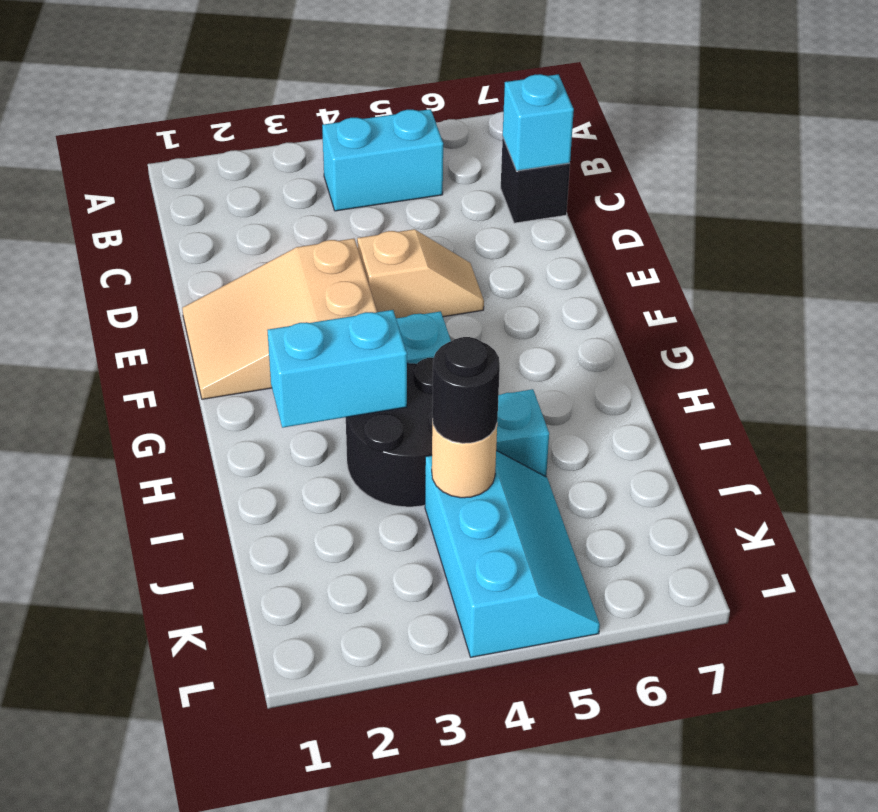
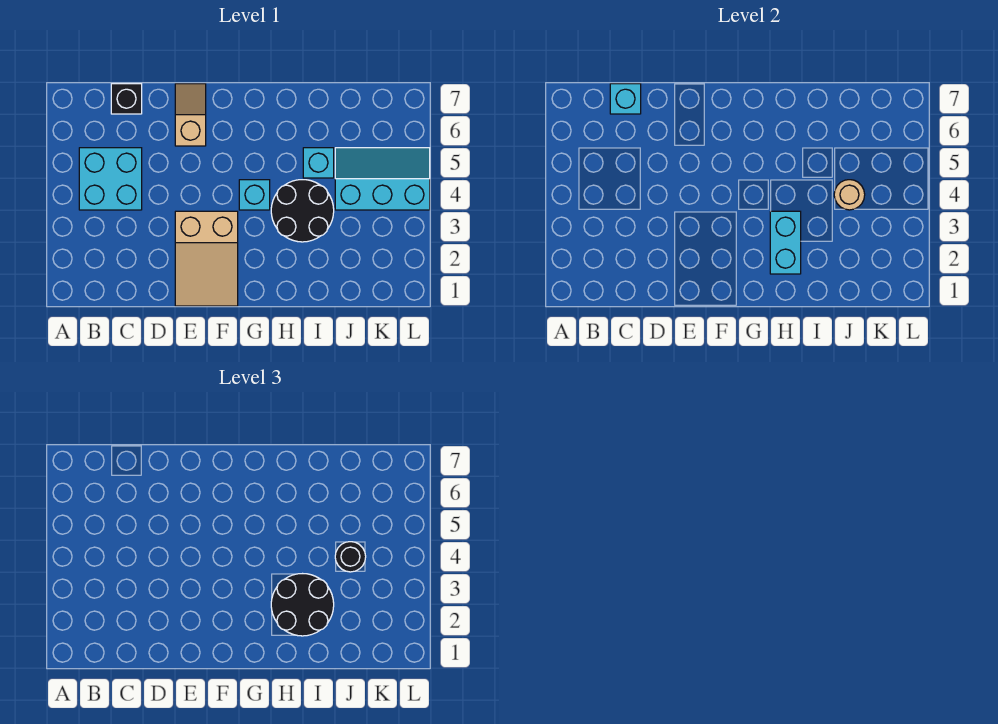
cyan 1x2 brick [322,109,443,211] -> cyan 2x2 brick [79,148,142,210]
tan 1x2 slope [357,229,484,318] -> tan 1x2 slope moved to [175,84,206,146]
none -> black 2x2 round brick [271,574,334,636]

